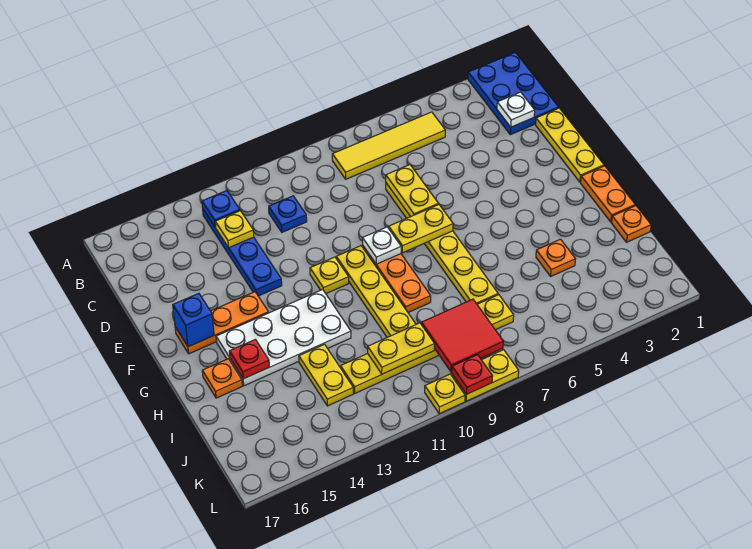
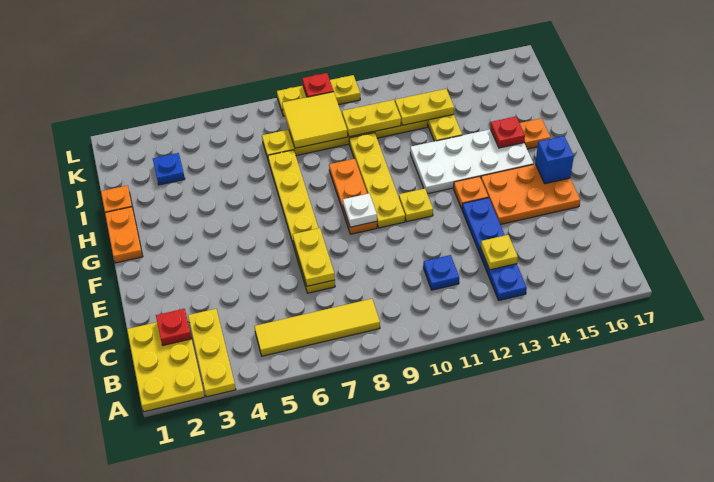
blue 2x3 plate [468,52,559,135] -> yellow 2x3 plate [127,322,205,412]
blue 1x1 plate [202,191,240,227] -> blue 1x1 plate moved to [153,153,185,185]
white 1x1 plate [497,92,535,127] -> red 1x1 plate [156,309,192,345]
yellow 1x3 plate [536,108,604,182] -> yellow 1x3 plate moved to [188,309,236,397]
yellow 1x2 plate [389,204,453,253] -> yellow 1x2 plate moved to [395,89,454,125]
orange 1x3 plate [175,292,269,354] -> orange 2x3 plate [481,164,580,225]
orange 1x1 plate [536,239,575,276] -> orange 1x1 plate moved to [454,176,488,209]
red 2x2 tile [421,299,503,372] -> yellow 2x2 tile [282,92,348,148]

